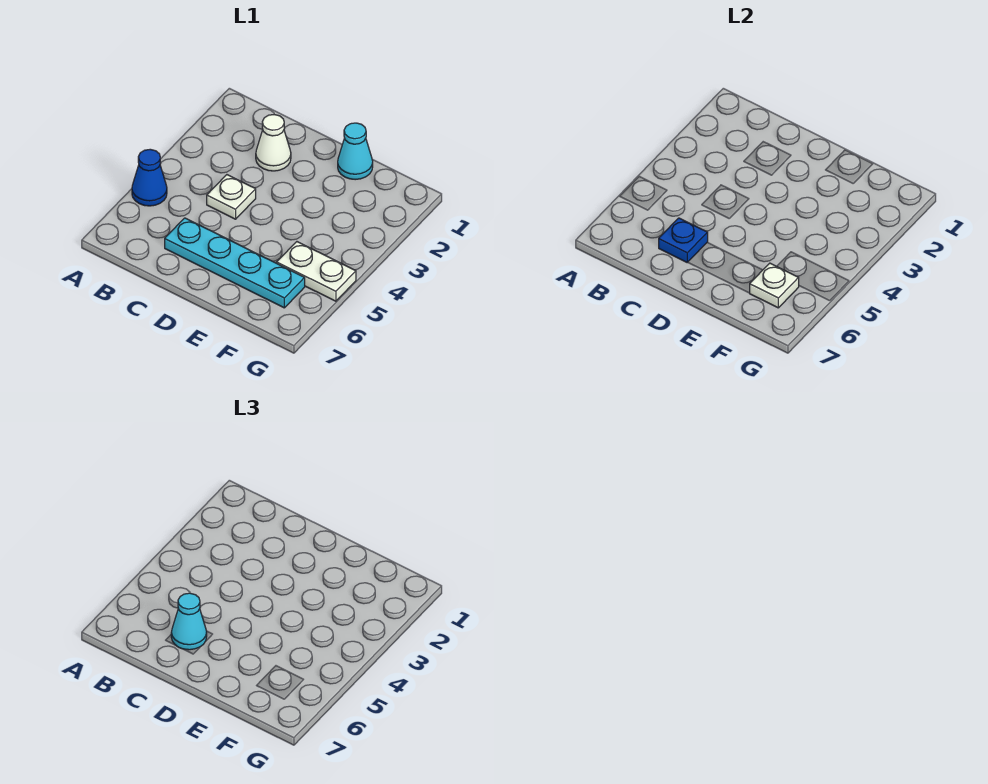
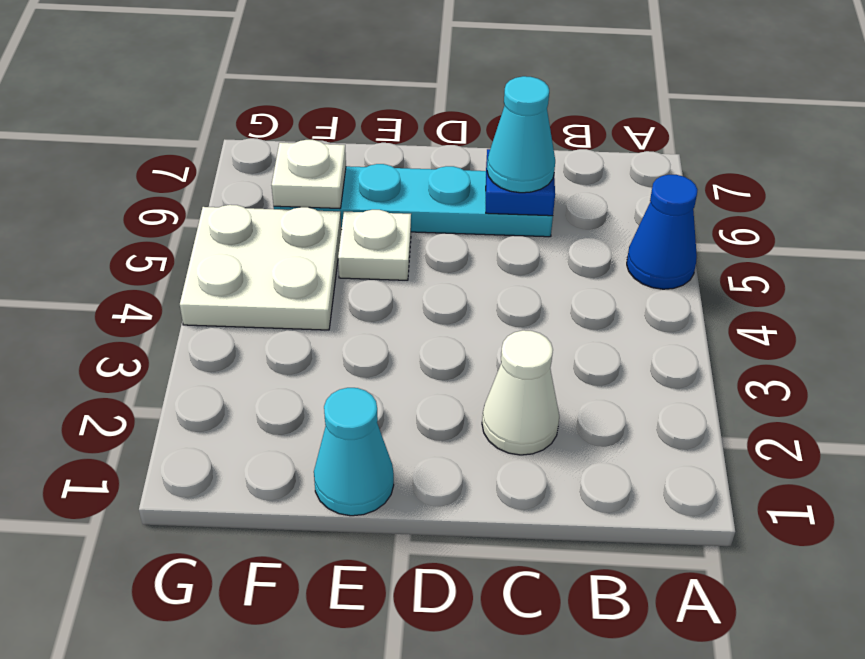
white 1x1 plate [207,175,256,219] -> white 1x1 plate moved to [338,210,411,280]
white 1x2 plate [277,242,356,301] -> white 2x2 plate [180,205,341,330]

